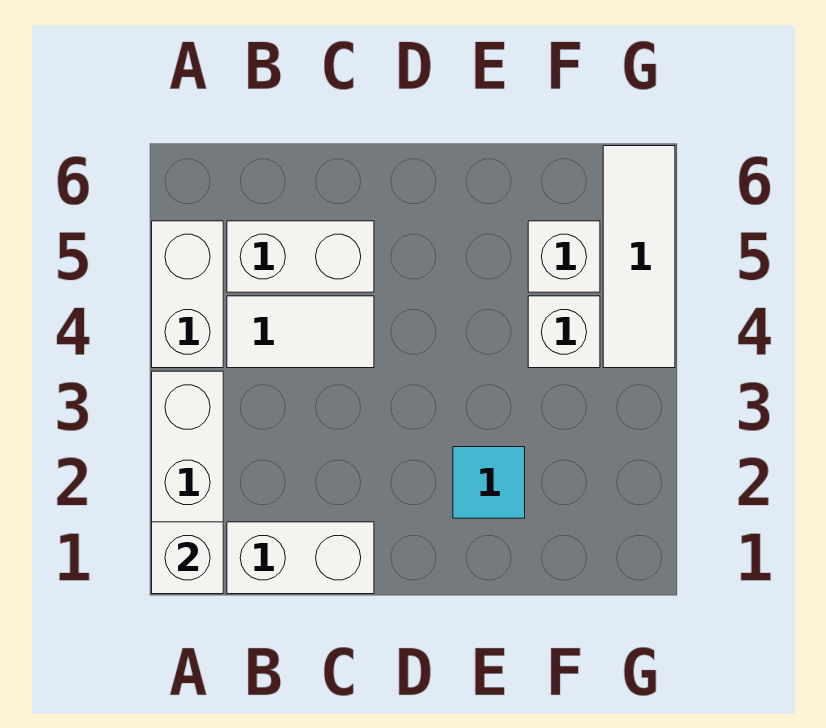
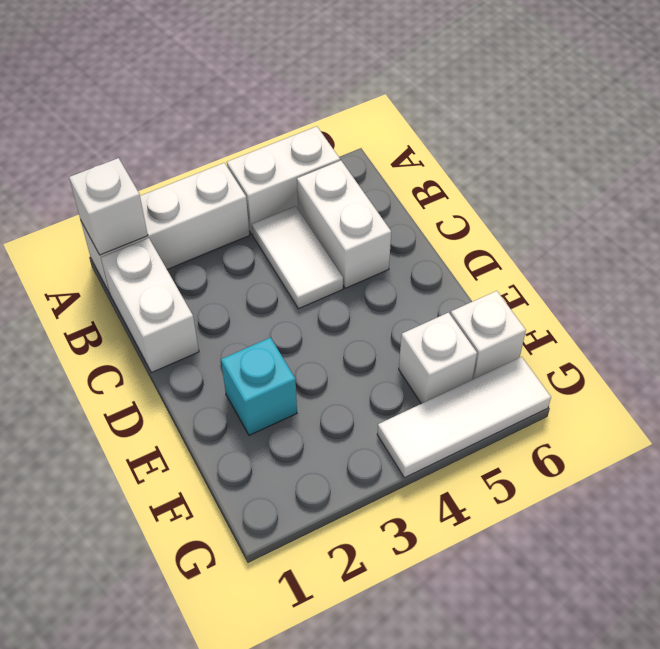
cyan 1x1 tile [453,447,525,518] -> cyan 1x1 brick [221,338,297,435]
white 1x1 brick [528,296,600,368] -> white 1x1 brick moved to [451,291,526,380]

